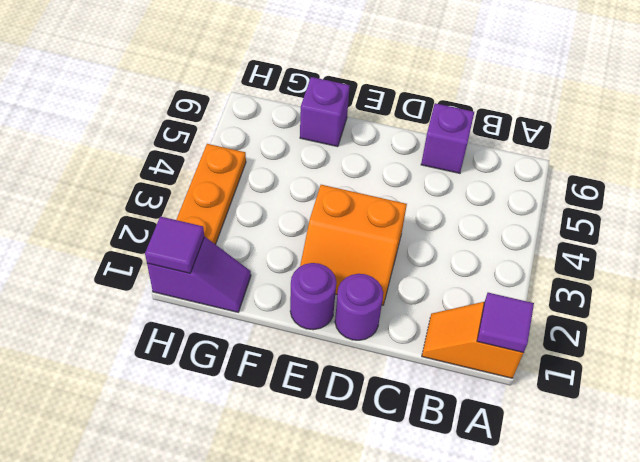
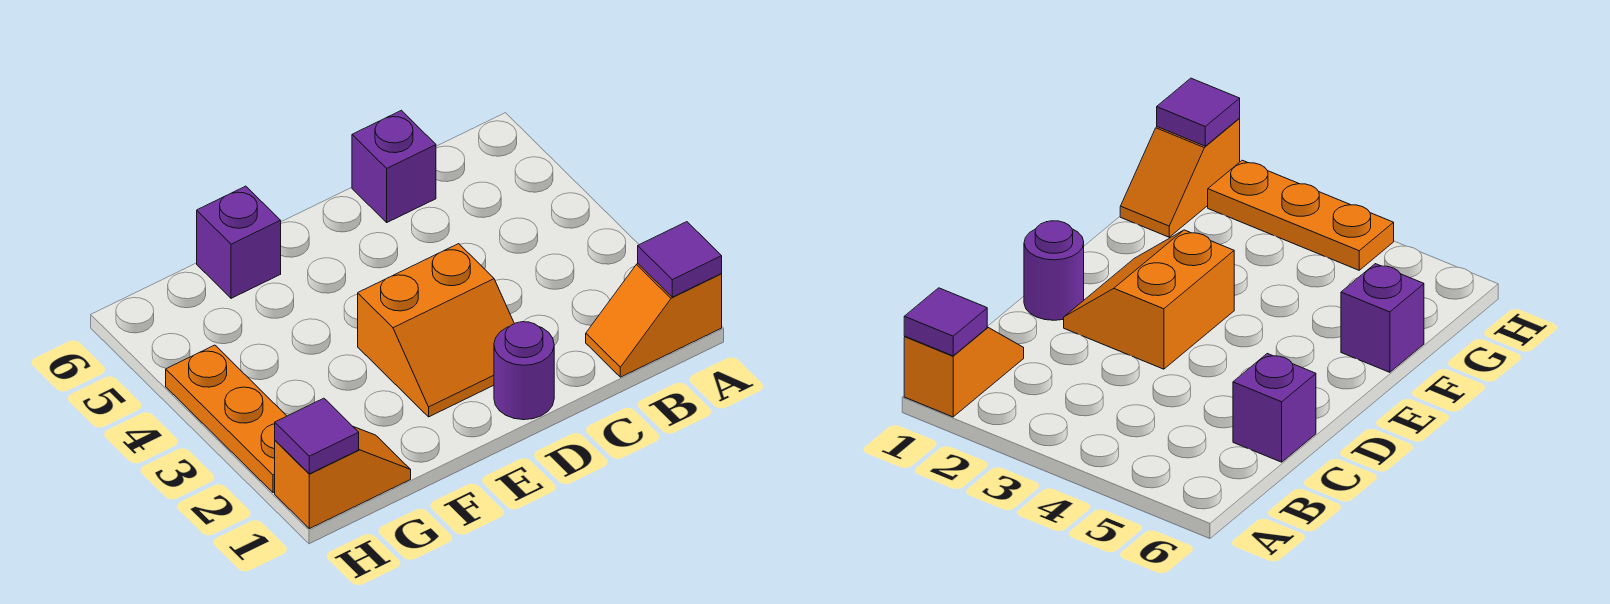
purple 1x1 round brick [290,263,336,330] -> none
purple 1x2 slope [147,237,251,312] -> orange 1x2 slope [275,427,411,529]

